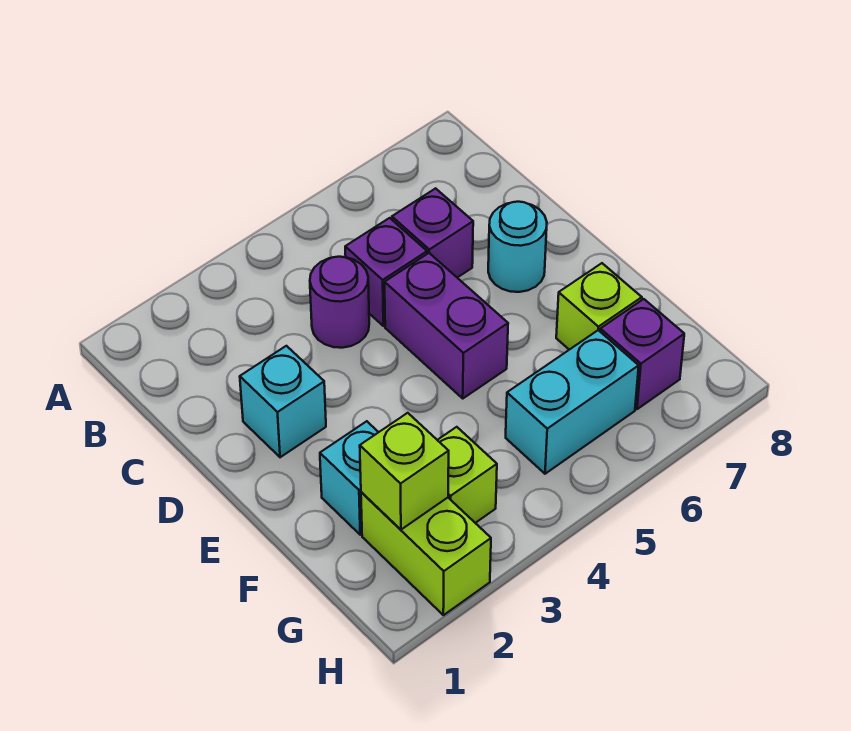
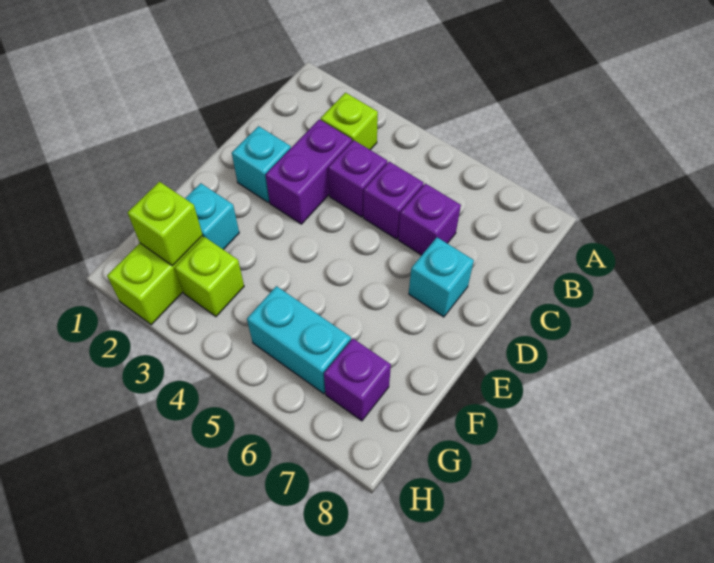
purple 1x1 round brick [310,257,369,348] -> purple 1x1 brick [328,140,387,217]
purple 1x2 brick [385,253,508,398] -> purple 1x2 brick moved to [266,119,352,224]
cyan 1x1 round brick [488,202,547,292] -> cyan 1x1 brick [409,237,474,317]
lime 1x1 brick [556,263,642,350] -> lime 1x1 brick moved to [321,93,378,150]

